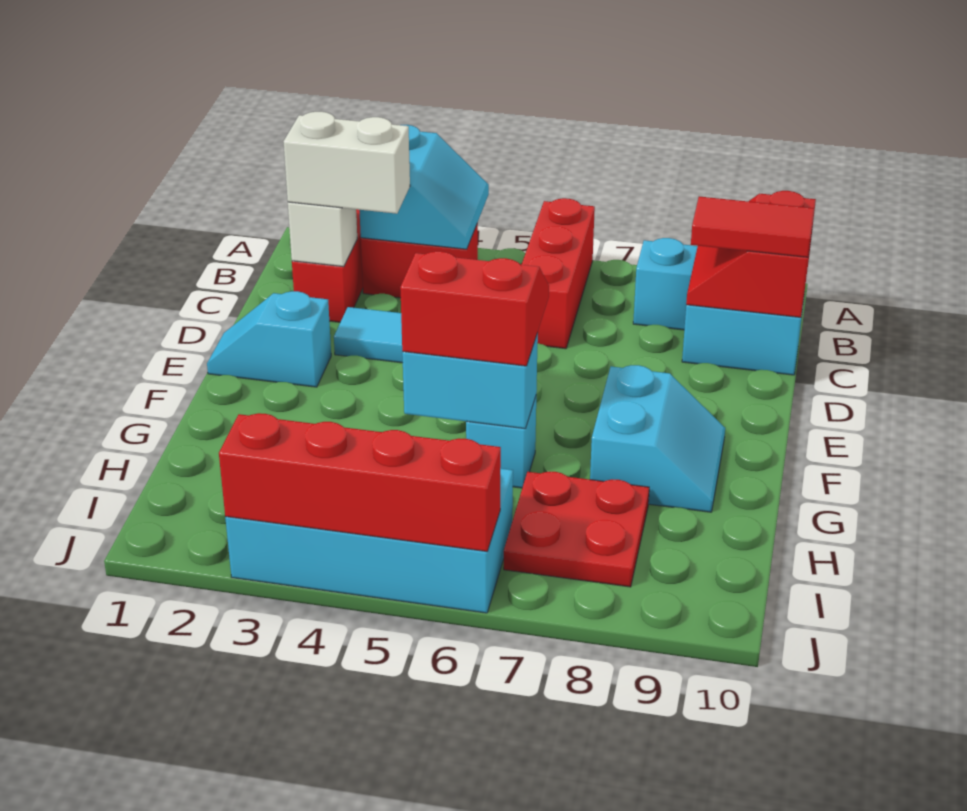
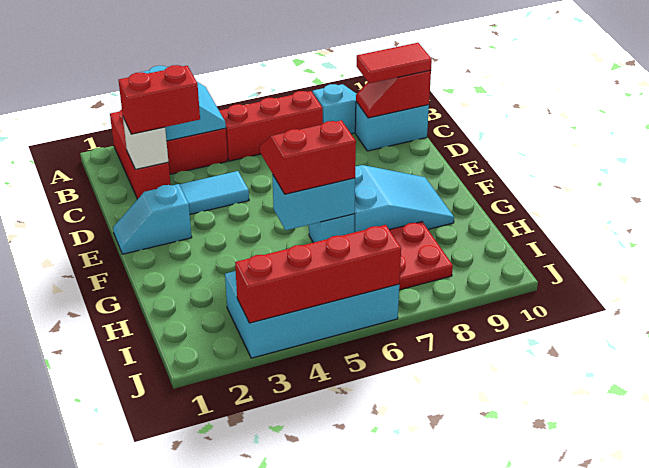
red 1x3 brick [522,198,595,349] -> red 1x3 brick turned to [219,91,323,161]
red 2x2 slope [686,191,816,317] -> red 1x2 slope [356,70,431,118]
white 1x2 brick [283,112,410,214] -> red 1x2 brick [118,65,200,134]
cyan 2x2 slope [590,365,725,512] -> cyan 2x3 slope [354,165,454,232]

